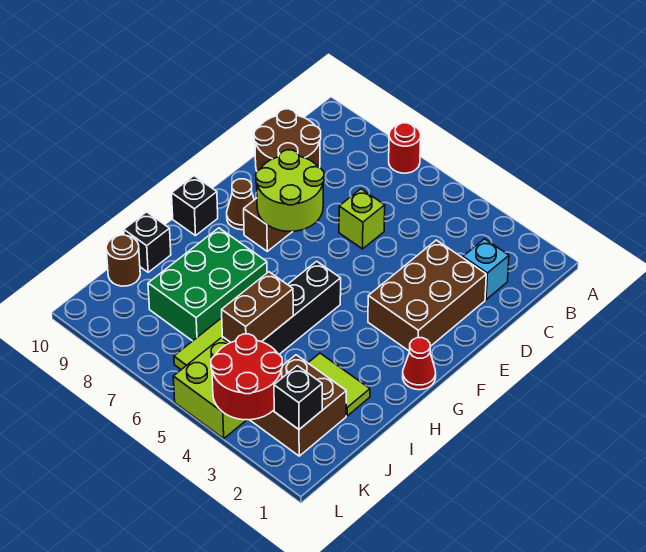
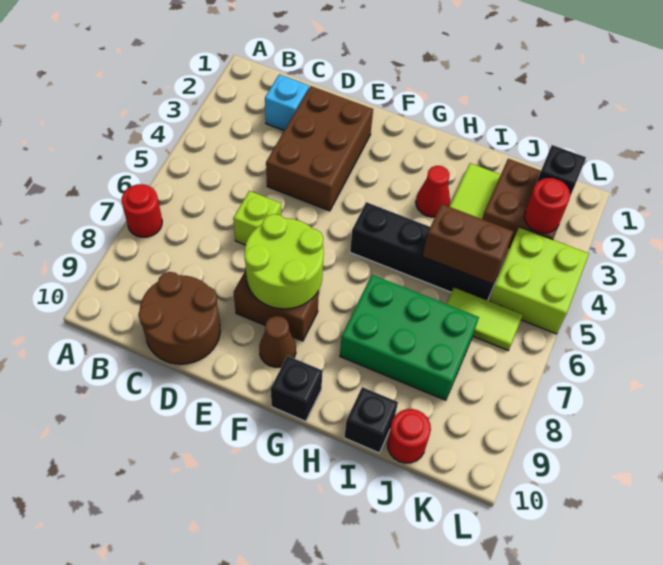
brown 2x3 brick [368,240,486,351] -> brown 2x3 brick turned to [266,86,373,211]
red 1x1 cone [403,338,436,390] -> red 1x1 cone moved to [416,166,450,217]
brown 1x1 round brick [106,235,140,286] -> red 1x1 round brick [387,409,431,463]
red 2x2 round brick [211,334,282,420] -> red 1x1 round brick [524,178,570,233]

